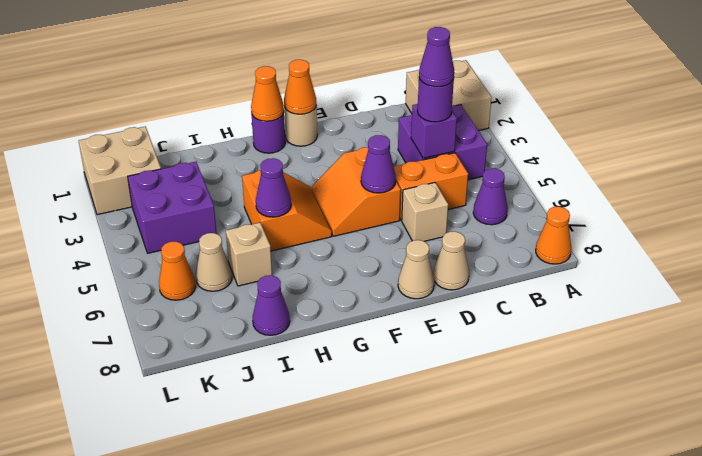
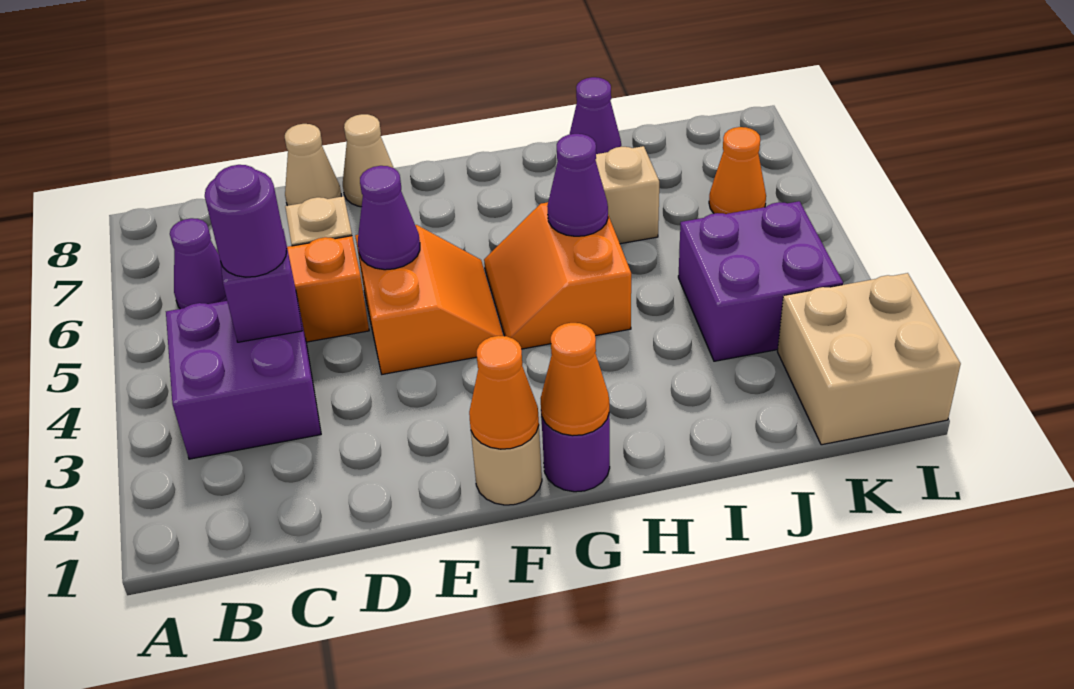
tan 2x2 brick [406,60,492,131] -> none
orange 1x1 cone [536,207,571,264] -> none
purple 1x1 cone [419,27,454,87] -> none
tan 1x1 cone [196,233,232,291] -> none

